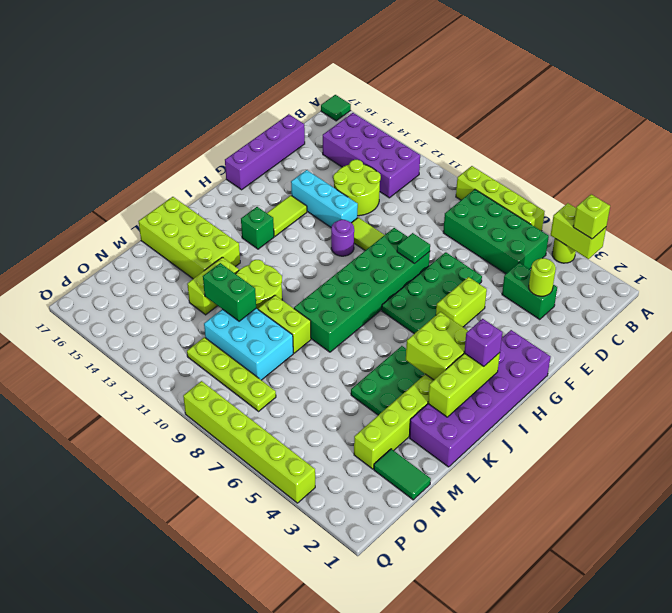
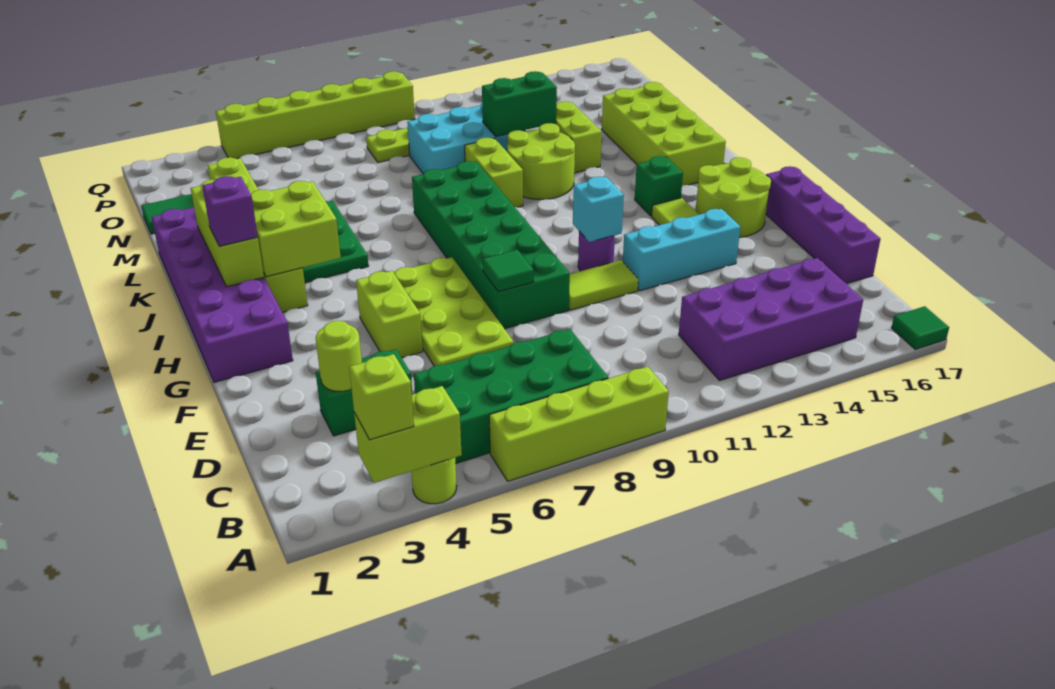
lime 2x2 round brick [333,160,381,216] -> lime 2x2 round brick moved to [696,157,771,237]
green 2x4 plate [382,252,482,334] -> lime 2x4 plate [394,257,514,366]
none -> cyan 1x1 brick [573,177,624,242]
lime 2x4 brick [138,197,240,279] -> lime 2x4 brick turned to [602,82,726,185]
lime 1x2 brick [258,295,311,353] -> lime 1x2 brick turned to [465,138,523,207]

